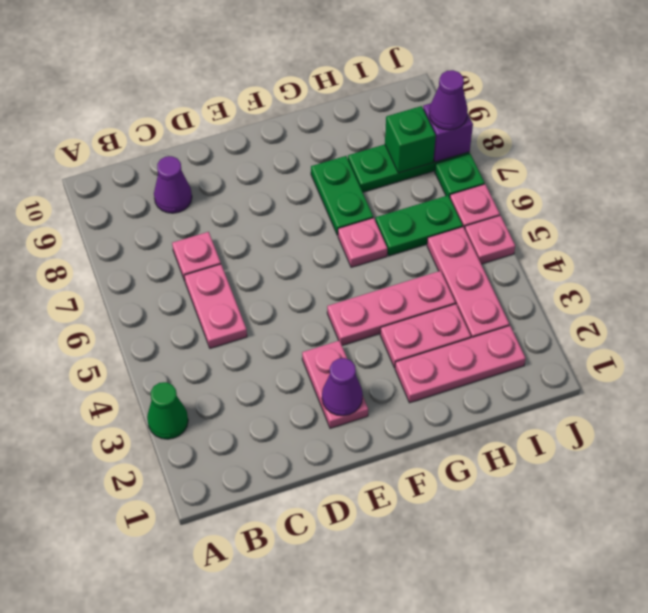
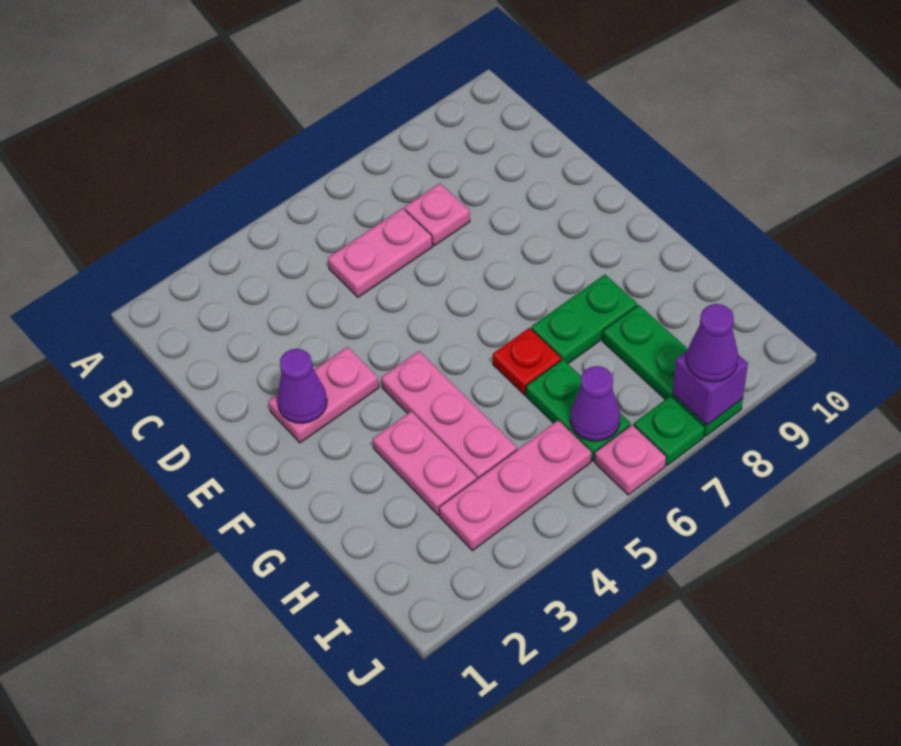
green 1x1 cone [147,382,188,439] -> none
purple 1x1 cone [154,156,192,213] -> purple 1x1 cone moved to [570,366,620,441]
pink 1x3 plate [395,326,526,403] -> none
pink 1x1 plate [338,218,387,267] -> red 1x1 plate [493,328,561,395]
green 1x1 brick [385,106,436,173] -> none
pink 1x1 plate [465,215,515,264] -> none

